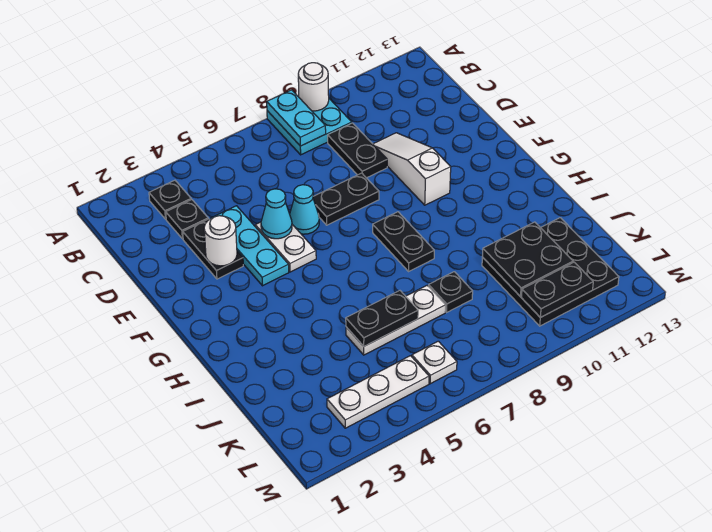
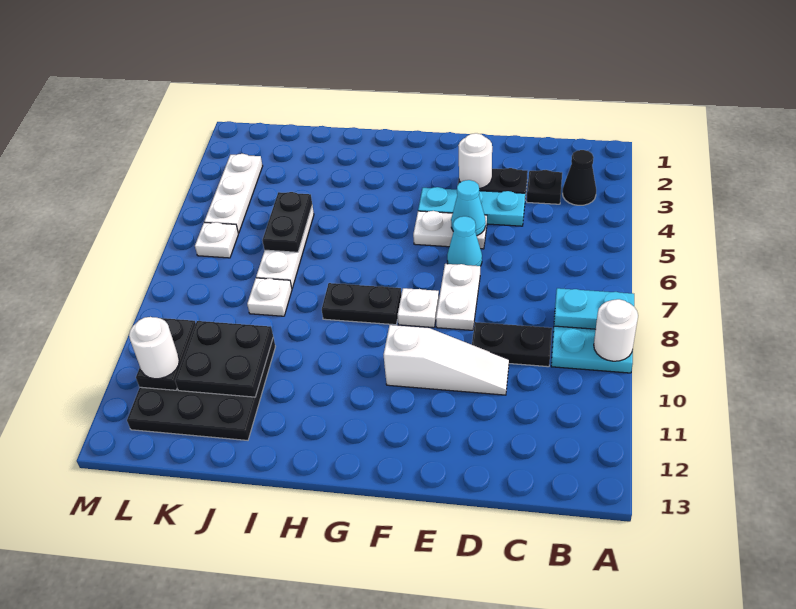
black 1x1 plate [149,180,191,219] -> black 1x1 cone [563,150,596,205]
black 1x2 plate [313,173,379,225] -> white 1x2 plate [436,264,480,330]
none -> white 1x1 plate [398,288,439,328]
black 1x1 plate [428,272,473,312] -> white 1x1 plate [247,278,292,316]
none -> white 1x1 round brick [129,317,179,379]

